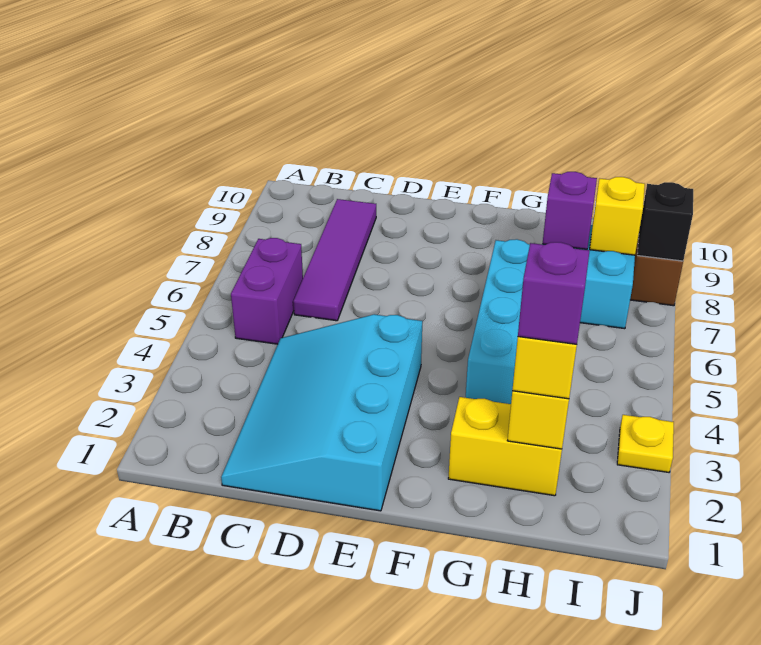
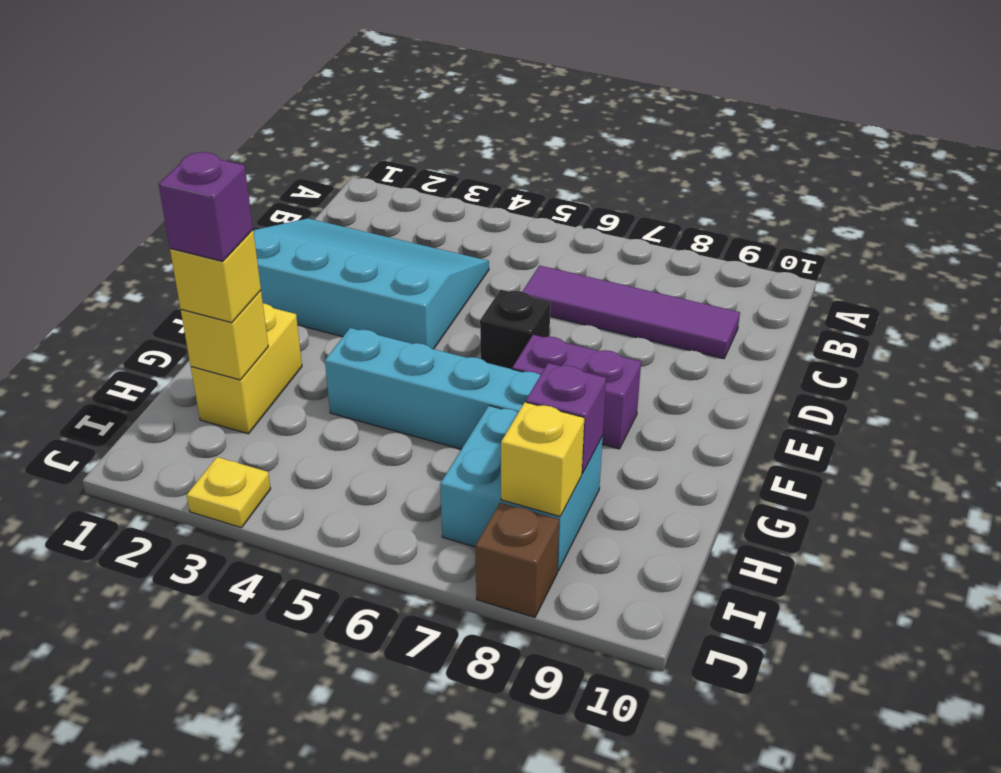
purple 1x2 brick [231,238,303,344] -> purple 1x2 brick moved to [512,335,641,449]
black 1x1 brick [637,182,693,261] -> black 1x1 brick moved to [480,290,550,369]

